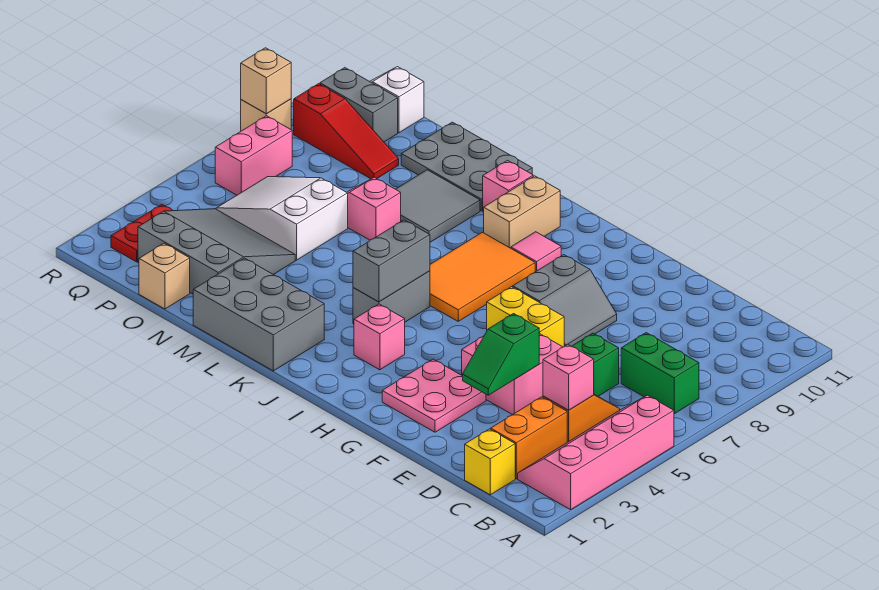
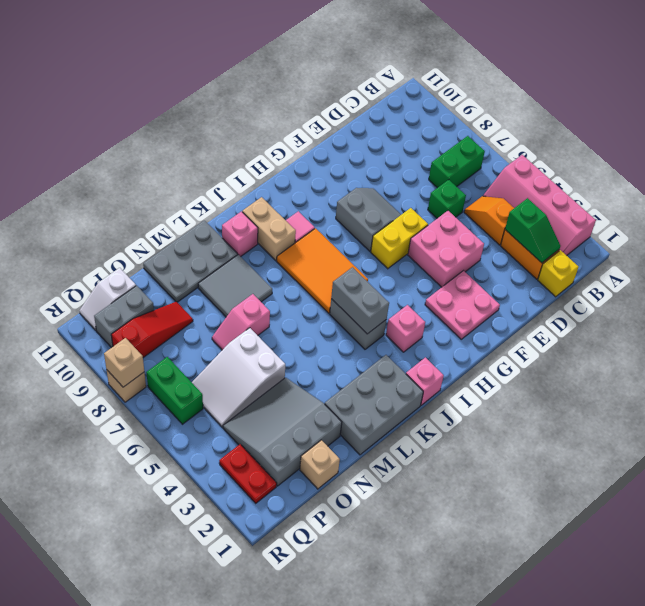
pink 1x1 brick [543,344,594,410] -> pink 1x1 brick moved to [406,358,444,405]
green 1x2 slope [463,314,540,395] -> green 1x2 slope moved to [505,198,560,263]
pink 1x2 brick [215,116,292,195] -> green 1x2 brick [146,357,203,424]

